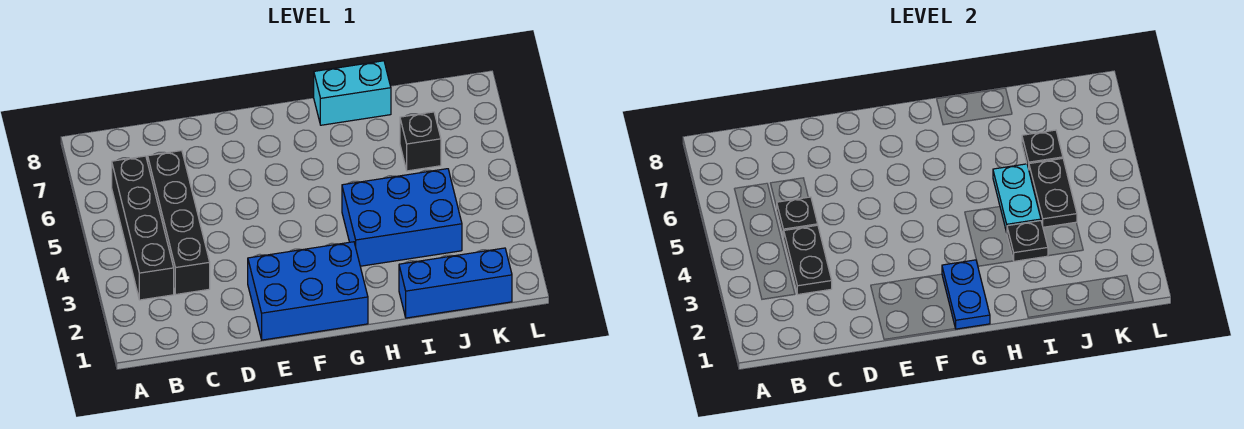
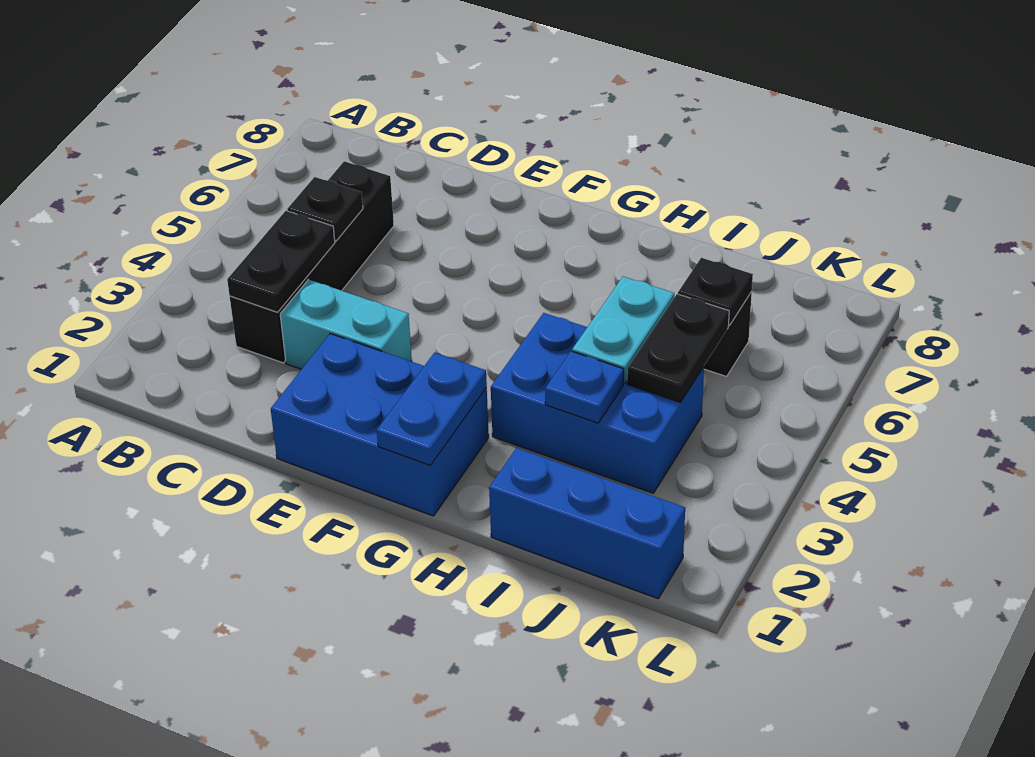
black 1x4 brick [112,156,174,300] -> none
cyan 1x2 brick [314,61,391,125] -> cyan 1x2 brick moved to [280,280,412,369]
black 1x1 plate [1007,221,1048,261] -> blue 1x1 plate [545,351,624,423]

